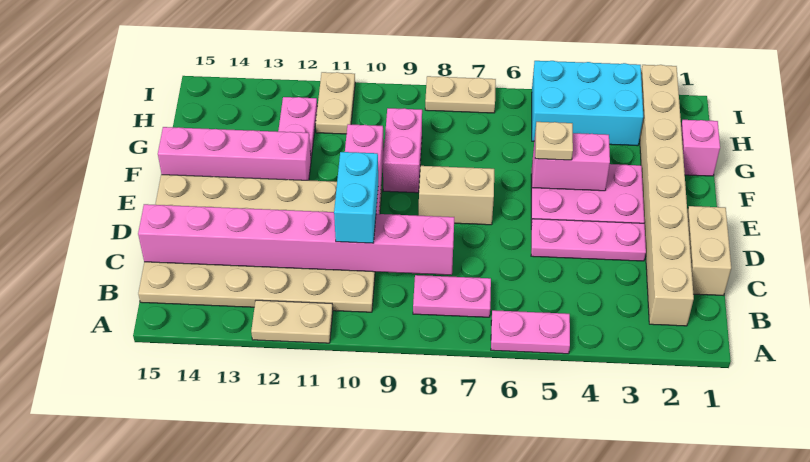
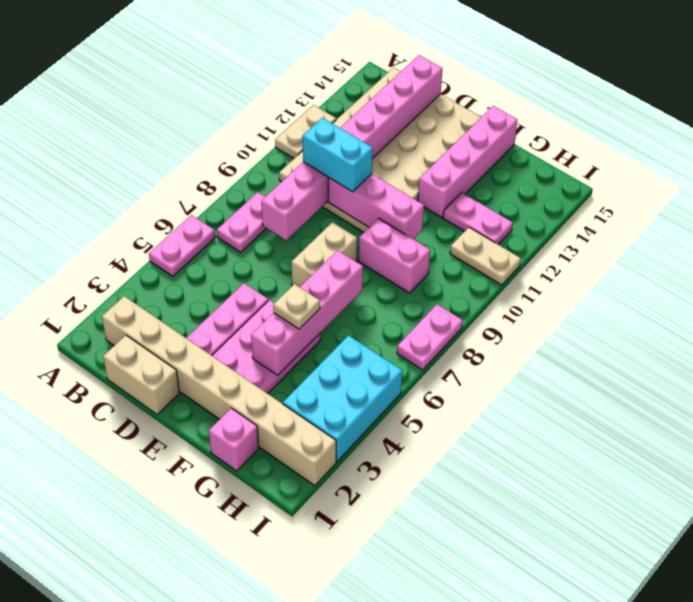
pink 1x2 brick [532,133,610,191] -> pink 1x4 brick [251,250,363,375]
tan 1x2 plate [425,76,496,113] -> pink 1x2 plate [397,304,463,370]

